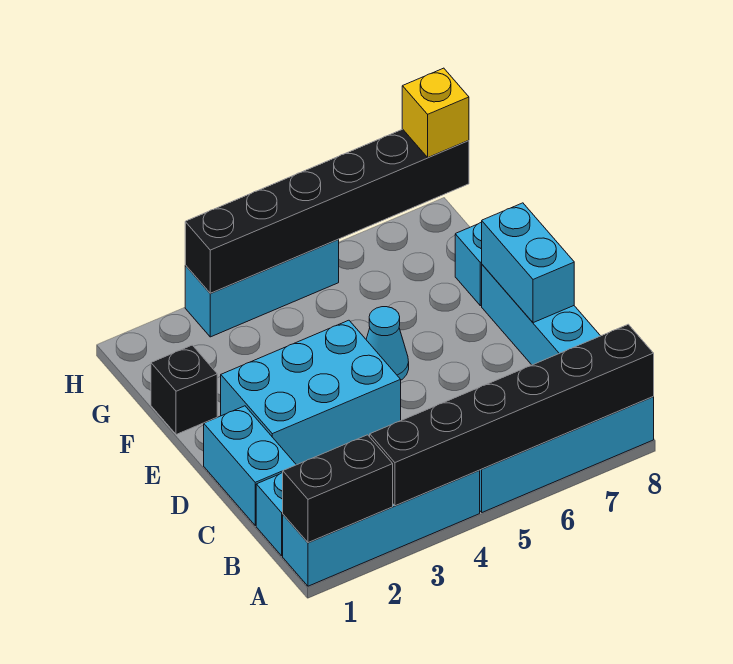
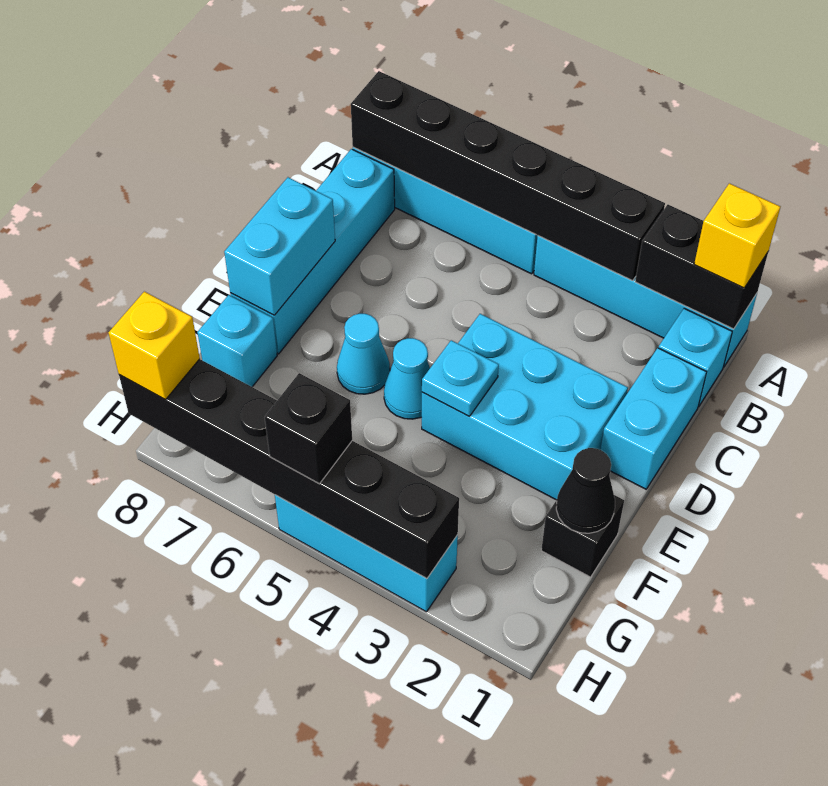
none -> yellow 1x1 brick [694,183,780,288]
none -> cyan 1x1 plate [422,340,499,416]
none -> cyan 1x1 cone [337,314,390,394]
none -> black 1x1 cone [556,448,615,533]
none -> black 1x1 brick [265,373,352,484]

